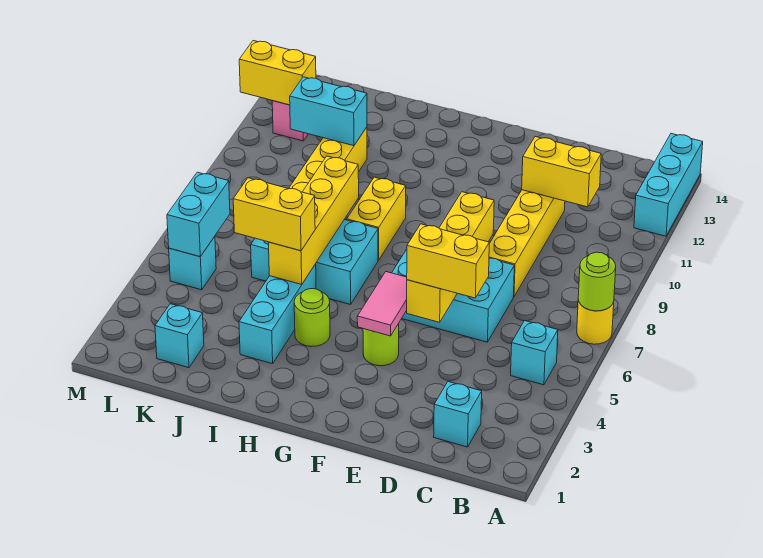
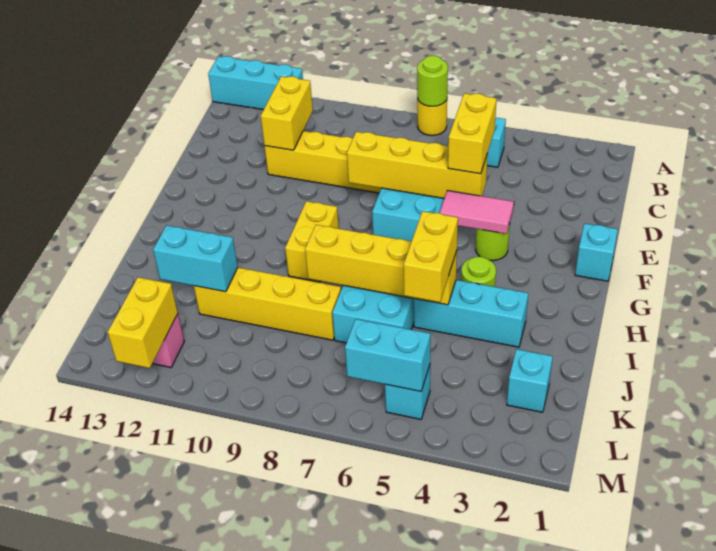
cyan 1x1 brick [434,382,482,447] -> cyan 1x1 brick moved to [575,223,618,281]
yellow 1x2 brick [347,177,406,260] -> yellow 1x2 brick turned to [285,201,339,282]
cyan 1x2 brick [290,77,367,146] -> cyan 1x2 brick turned to [153,225,238,292]

